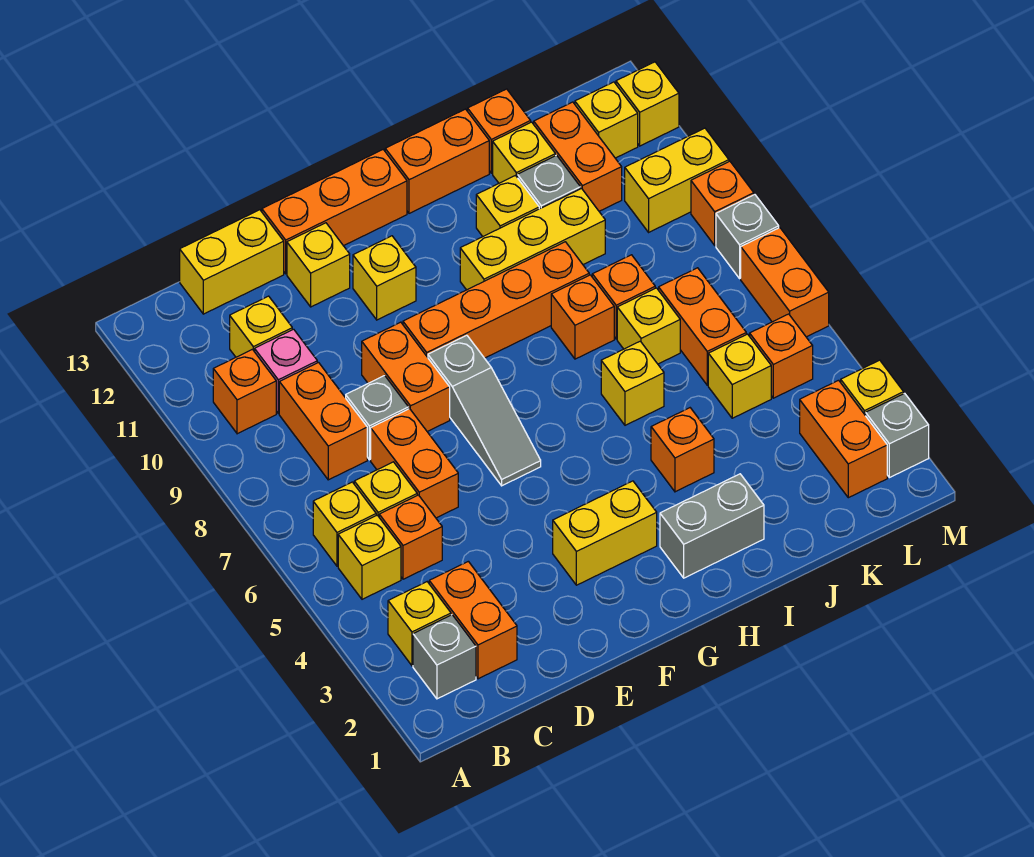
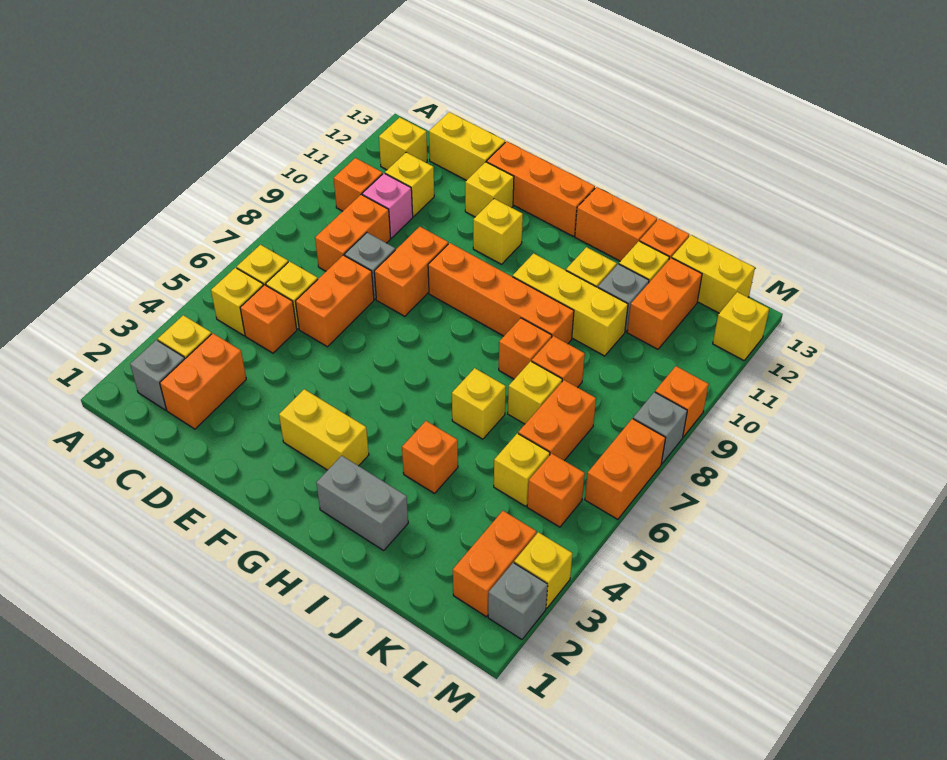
grey 1x3 slope [428,335,541,486] -> none
yellow 1x2 brick [625,128,729,232] -> yellow 1x2 brick moved to [672,235,755,313]
yellow 1x1 brick [575,82,638,158] -> yellow 1x1 brick moved to [379,117,427,170]

